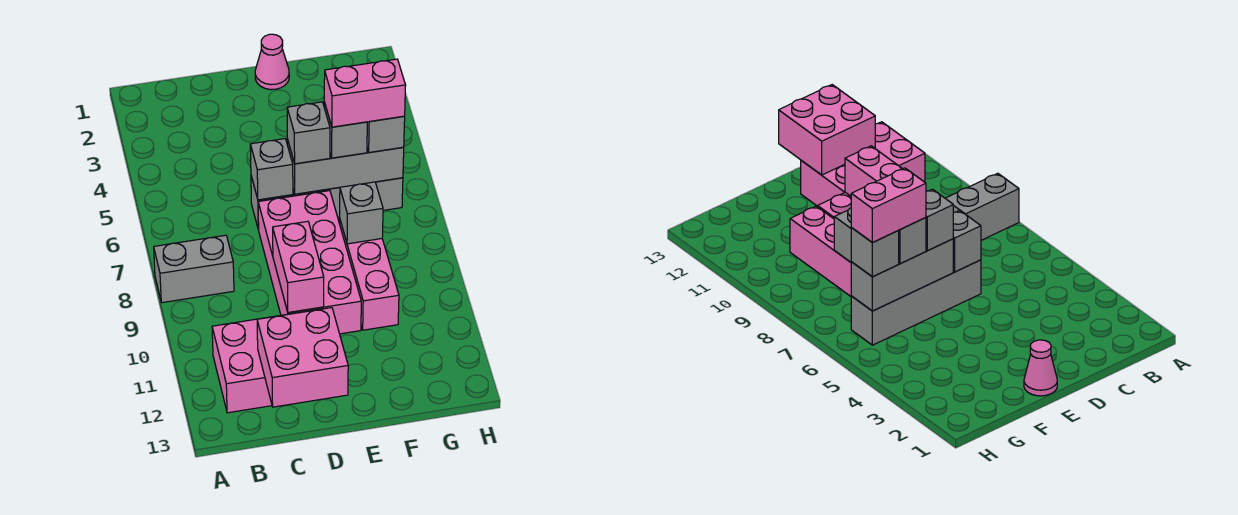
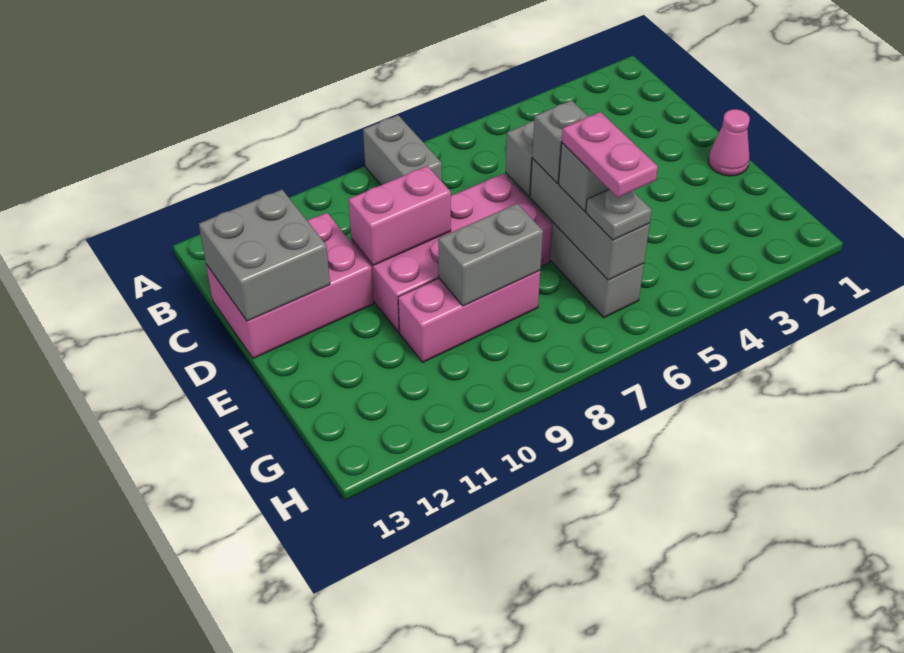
pink 2x3 brick [212,310,313,413] -> pink 2x3 brick turned to [206,213,373,358]
pink 2x2 brick [257,308,348,407] -> grey 2x2 brick [199,190,330,321]
pink 1x2 brick [324,59,406,127] -> pink 1x2 plate [562,112,658,197]
grey 1x1 brick [340,182,383,244] -> grey 1x2 brick [438,203,543,306]
grey 1x1 brick [367,116,405,152] -> grey 1x1 plate [586,190,652,240]

